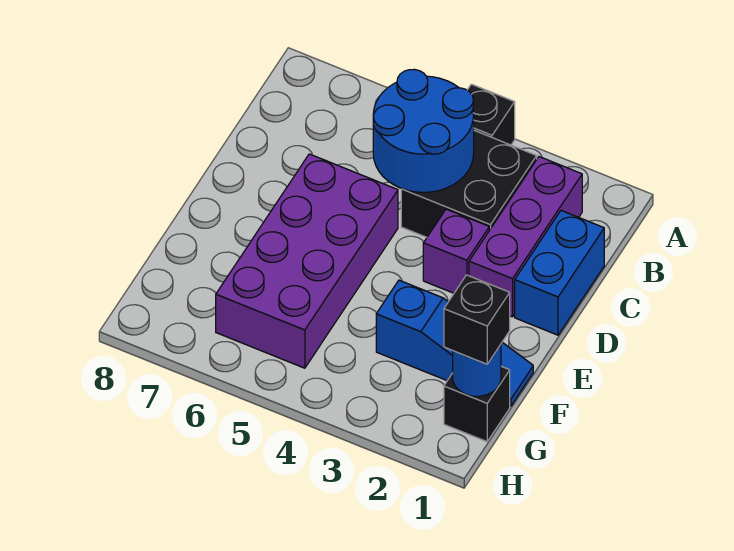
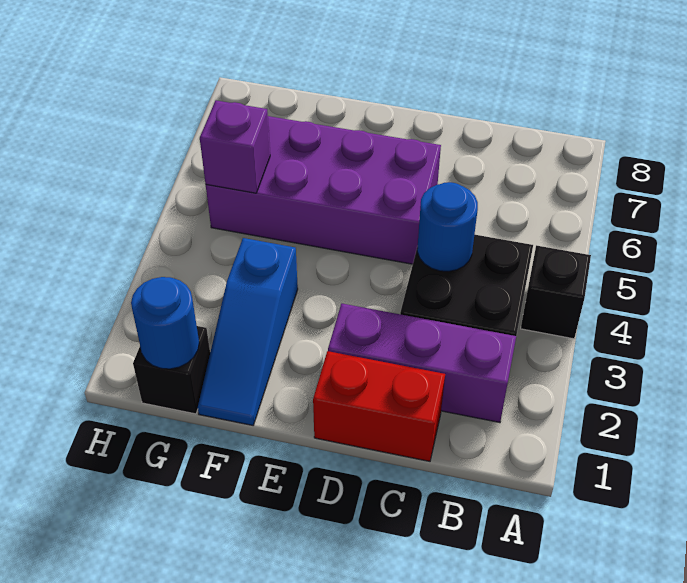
blue 2x2 round brick [373,69,474,192] -> blue 1x1 round brick [417,182,478,271]
blue 1x2 brick [515,211,604,335] -> red 1x2 brick [313,351,445,461]
purple 1x1 brick [423,209,489,293] -> purple 1x1 brick moved to [200,100,270,193]
black 1x1 brick [444,275,510,364] -> none

